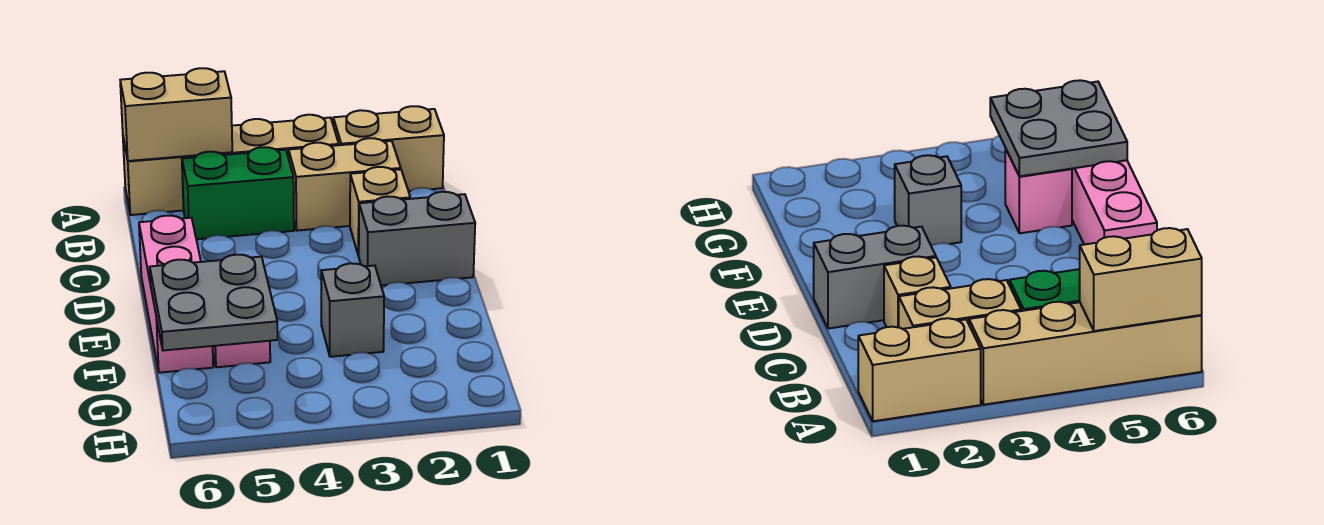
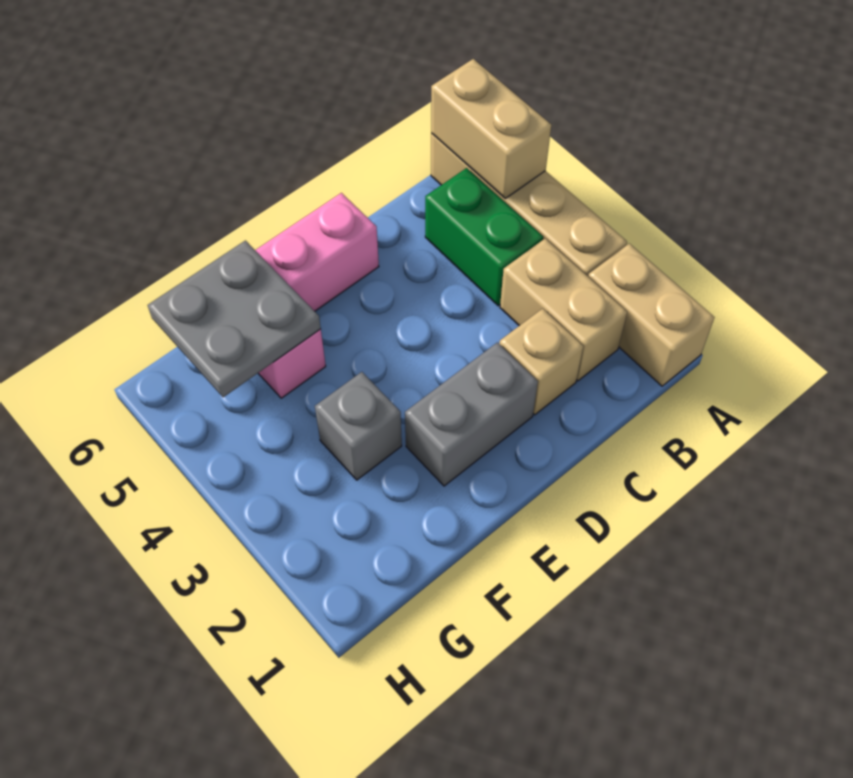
grey 1x2 brick [359,192,475,286] -> grey 1x2 brick turned to [405,342,538,486]

